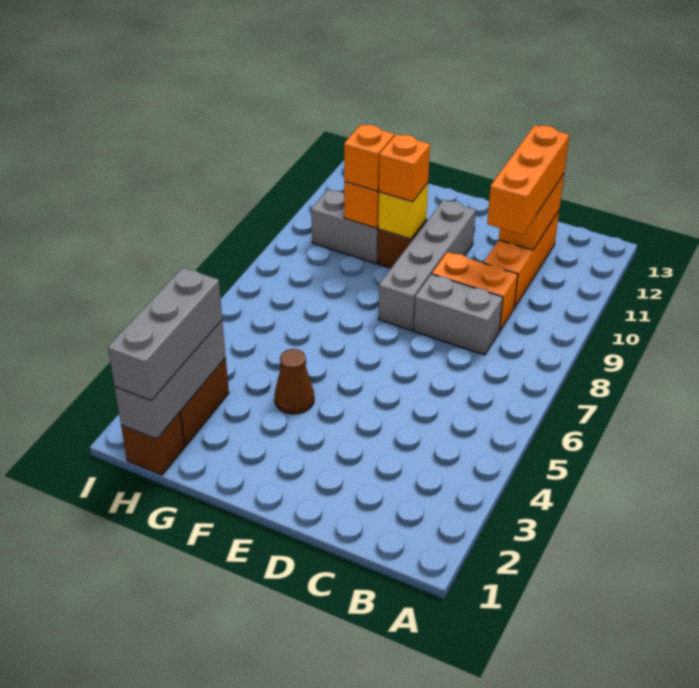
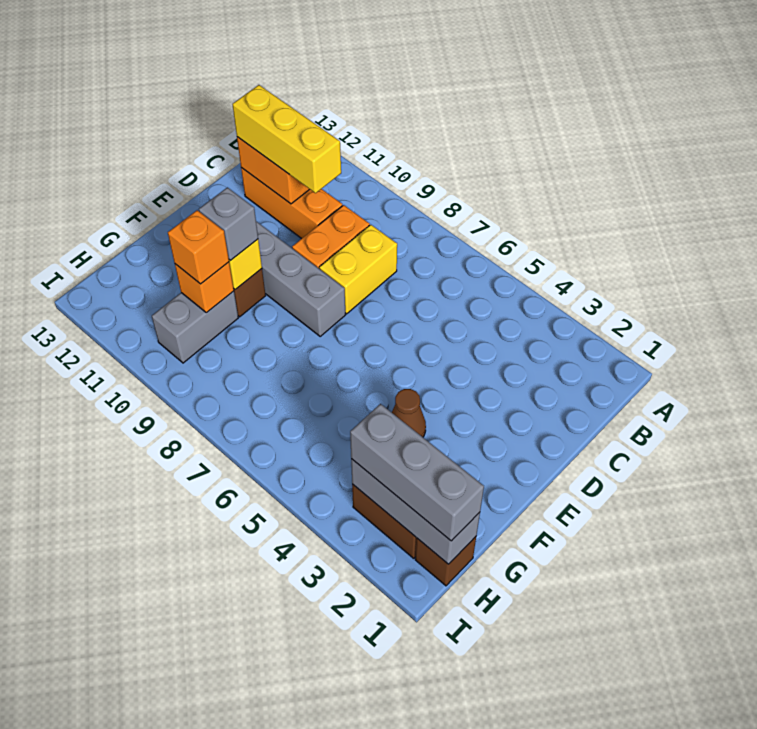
grey 1x2 brick [414,274,503,355] -> yellow 1x2 brick [319,225,397,314]
orange 1x3 brick [487,125,569,235] -> yellow 1x3 brick [232,85,341,193]
orange 1x1 brick [379,134,430,202] -> grey 1x1 brick [199,187,258,261]

